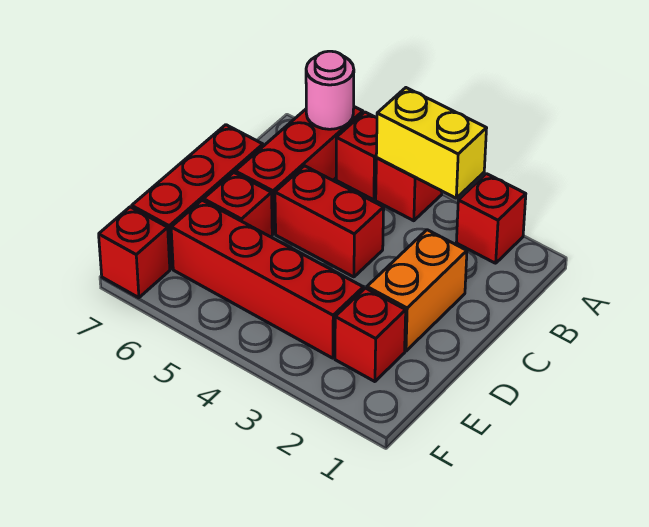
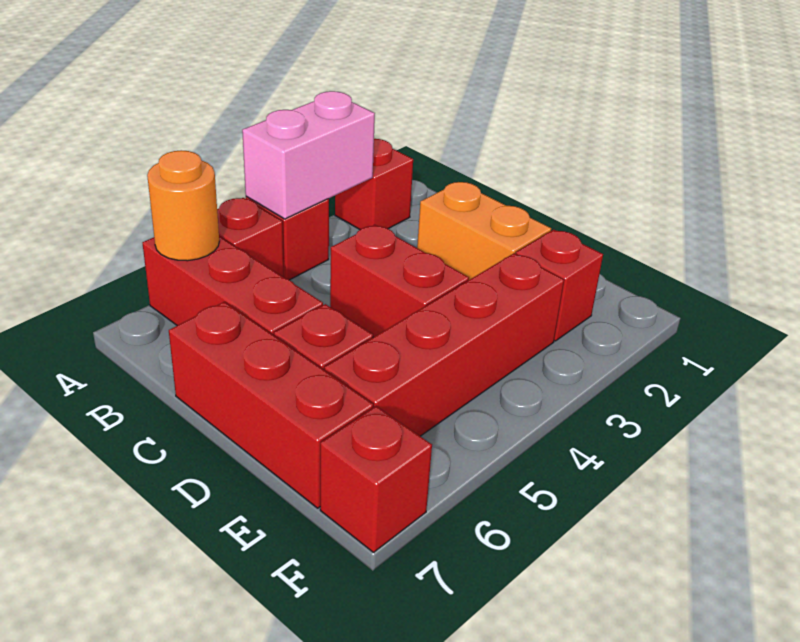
yellow 1x2 brick [376,88,487,198] -> pink 1x2 brick [242,91,375,219]
pink 1x1 round brick [306,51,354,129] -> orange 1x1 round brick [147,150,219,261]
red 1x2 brick [275,166,384,277] -> red 1x2 brick turned to [330,225,469,337]

